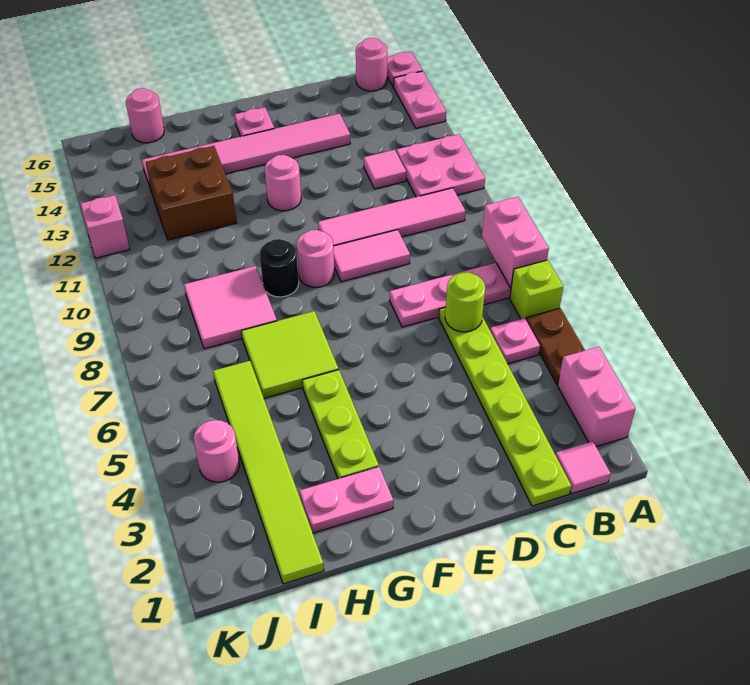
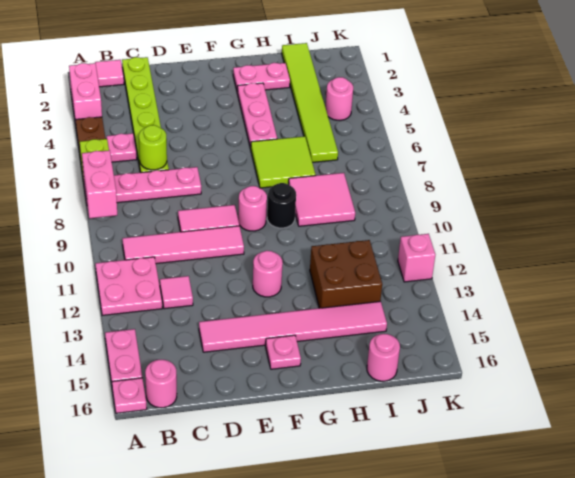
lime 1x3 plate [302,370,379,479] -> pink 1x3 plate [237,83,277,148]

